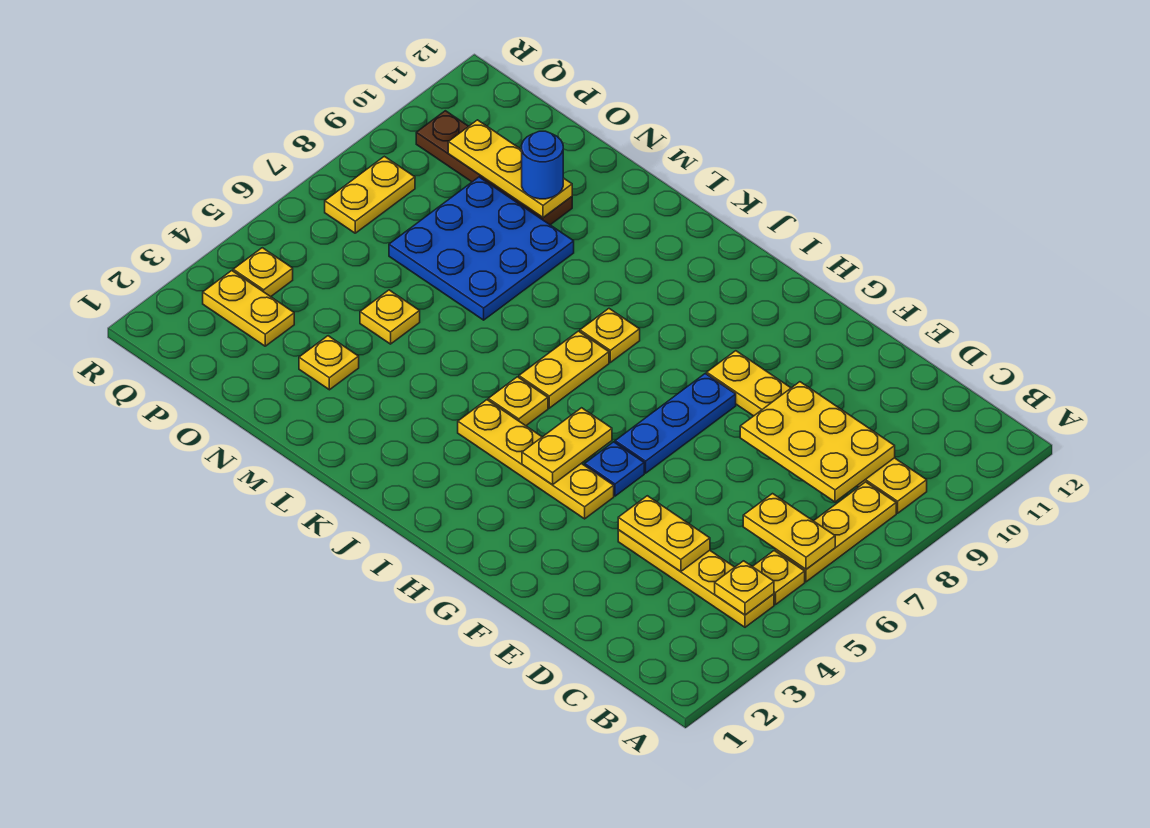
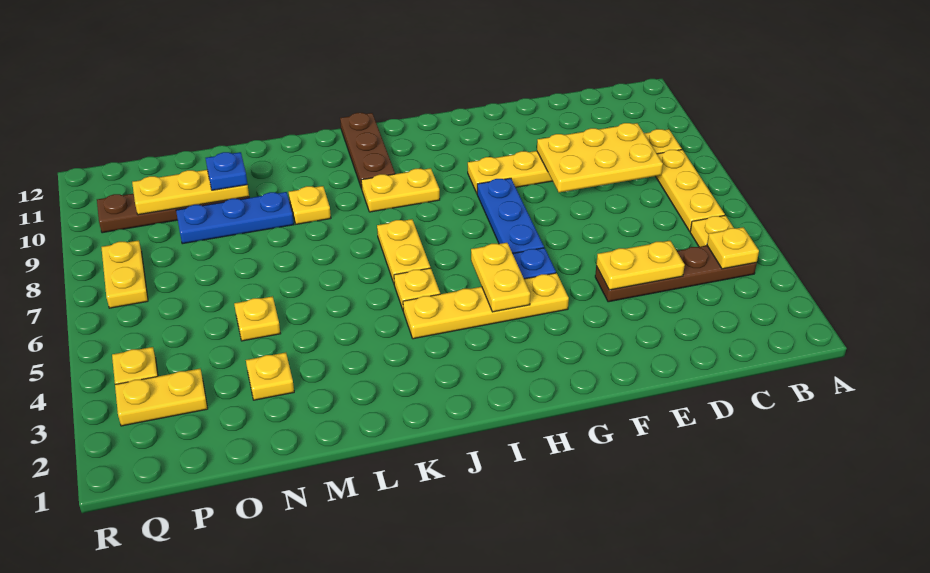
yellow 1x4 plate [618,530,774,627] -> brown 1x4 plate [595,245,757,302]
yellow 1x2 plate [743,494,835,569] -> yellow 1x2 plate moved to [361,168,440,212]
yellow 1x1 plate [580,309,640,362] -> yellow 1x1 plate moved to [289,186,331,224]
none -> brown 1x3 plate [340,113,395,189]
blue 3x3 plate [389,177,574,320] -> blue 1x3 plate [176,192,294,244]
blue 1x1 round brick [522,131,563,199] -> blue 1x1 plate [206,152,248,190]

